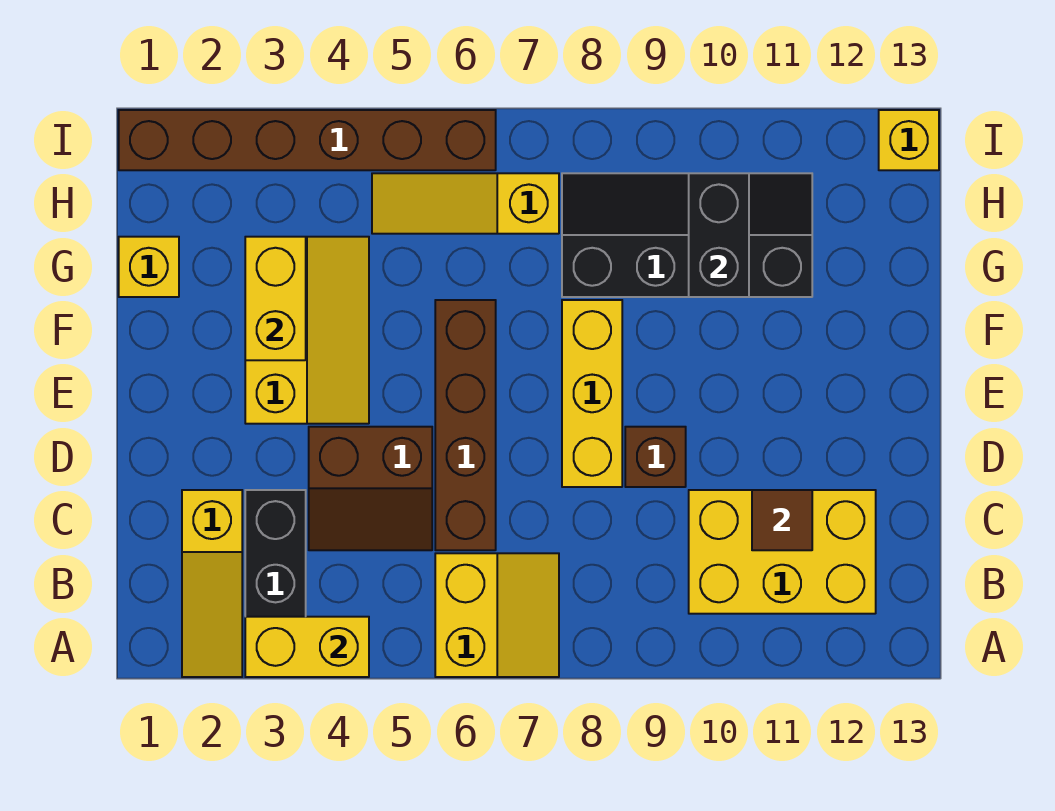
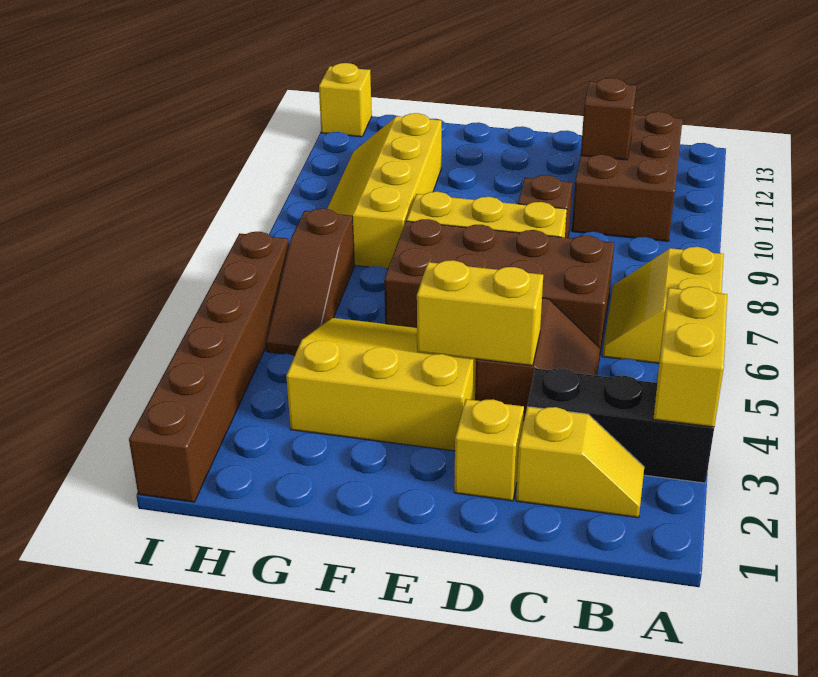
yellow 1x3 slope [182,490,242,677] -> yellow 1x2 slope [516,407,644,518]
yellow 2x2 slope [435,553,559,677] -> yellow 2x2 slope turned to [602,247,724,363]
yellow 2x3 brick [689,490,876,614] -> brown 2x3 brick [572,112,683,241]
brown 1x4 brick [435,300,496,550] -> brown 2x4 brick [384,219,614,352]
brown 1x1 tile [752,490,812,550] -> brown 1x1 brick [581,78,636,160]
yellow 2x3 slope [245,237,369,424] -> yellow 3x3 slope [286,318,476,451]
yellow 1x2 brick [245,237,306,360] -> yellow 1x2 brick moved to [417,260,543,366]
yellow 1x1 brick [119,237,179,297] -> yellow 1x1 brick moved to [454,399,524,501]
black 2x4 slope [562,173,812,297] -> yellow 2x4 slope [327,113,442,269]
black 1x2 brick [689,173,749,297] -> none
yellow 1x3 slope [372,173,559,234] -> brown 1x3 slope [266,209,354,355]

